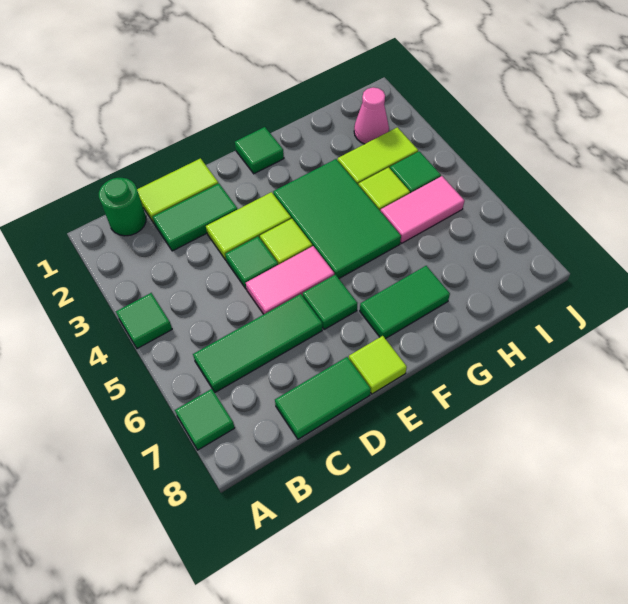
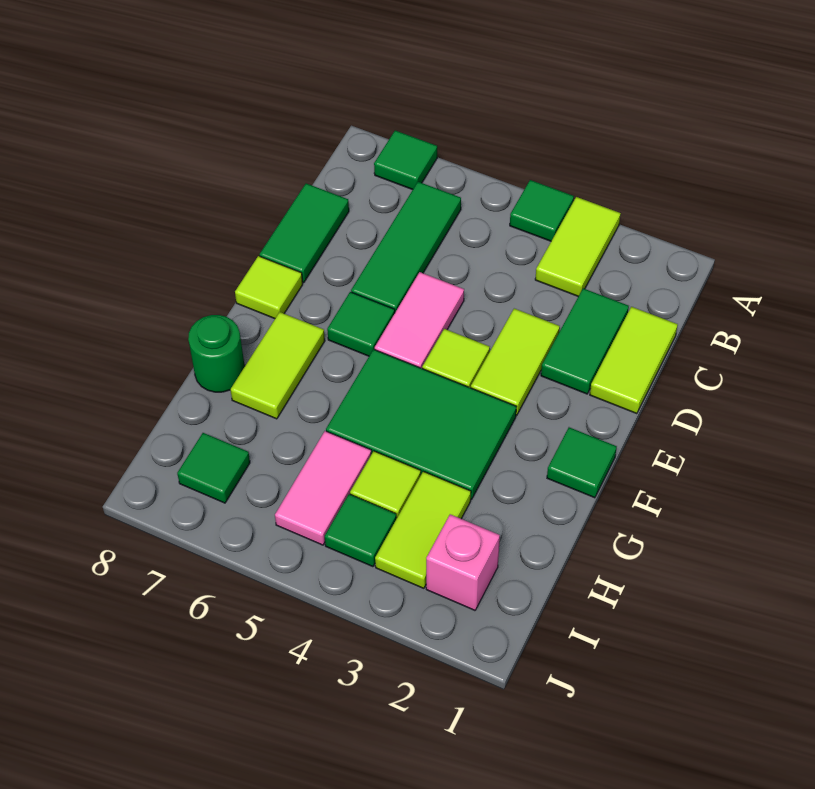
none -> lime 1x2 tile [535,197,621,296]
green 1x1 round brick [99,178,146,236] -> green 1x1 round brick moved to [188,315,245,392]
green 1x1 tile [225,237,278,289] -> green 1x1 tile moved to [177,433,250,503]
green 1x2 tile [360,266,450,339] -> lime 1x2 tile [230,312,325,419]
pink 1x1 cone [354,88,389,144] -> pink 1x1 brick [426,514,500,610]

